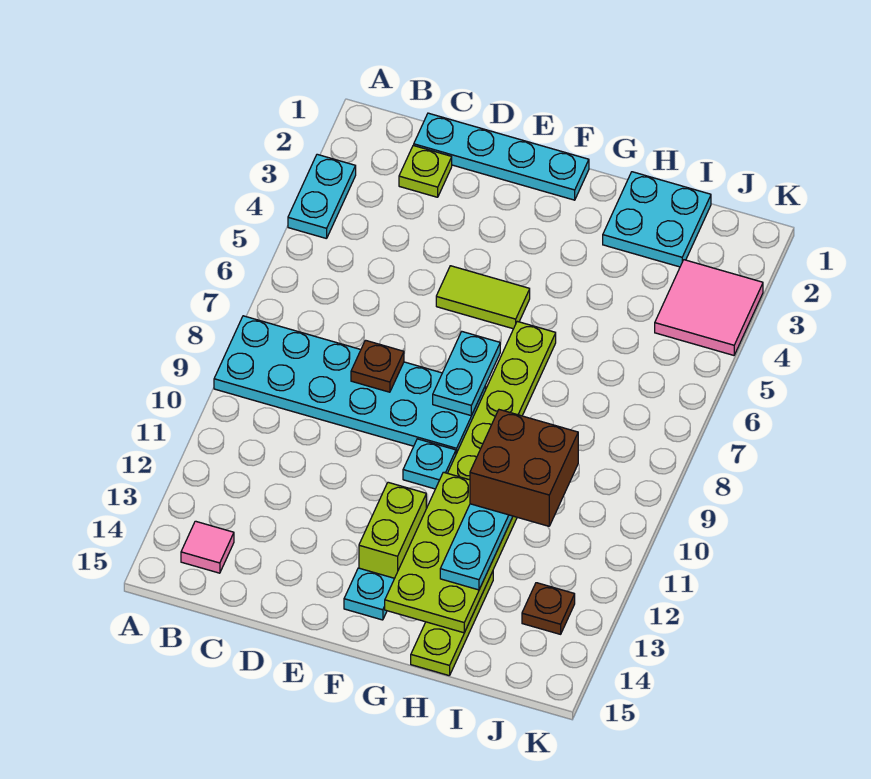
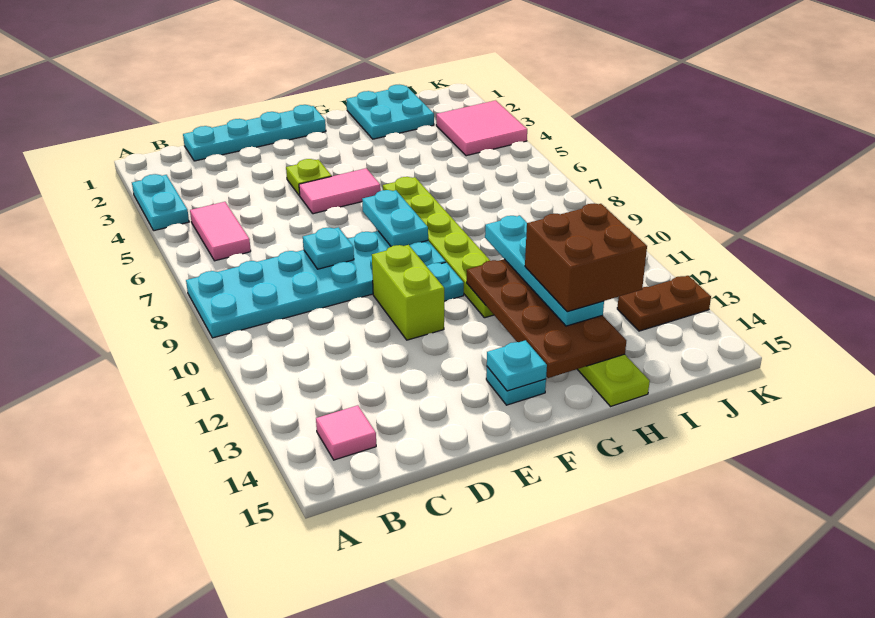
none -> pink 1x2 tile [190,202,251,261]
lime 1x1 plate [399,145,452,197] -> lime 1x1 plate moved to [286,159,331,196]
brown 1x1 plate [351,340,404,392] -> cyan 1x1 plate [303,227,354,269]
lime 1x2 tile [436,266,530,329] -> pink 1x2 tile [299,168,381,214]
lime 1x2 brick [359,482,426,578] -> lime 1x2 brick moved to [372,245,444,340]
none -> cyan 1x1 plate [487,340,547,391]
lime 2x4 plate [385,472,517,633] -> brown 2x4 plate [467,259,626,378]
brown 2x2 brick [470,410,578,526] -> brown 2x2 brick moved to [525,203,647,312]
brown 1x1 plate [522,583,575,634] -> brown 1x2 plate [617,276,711,331]

